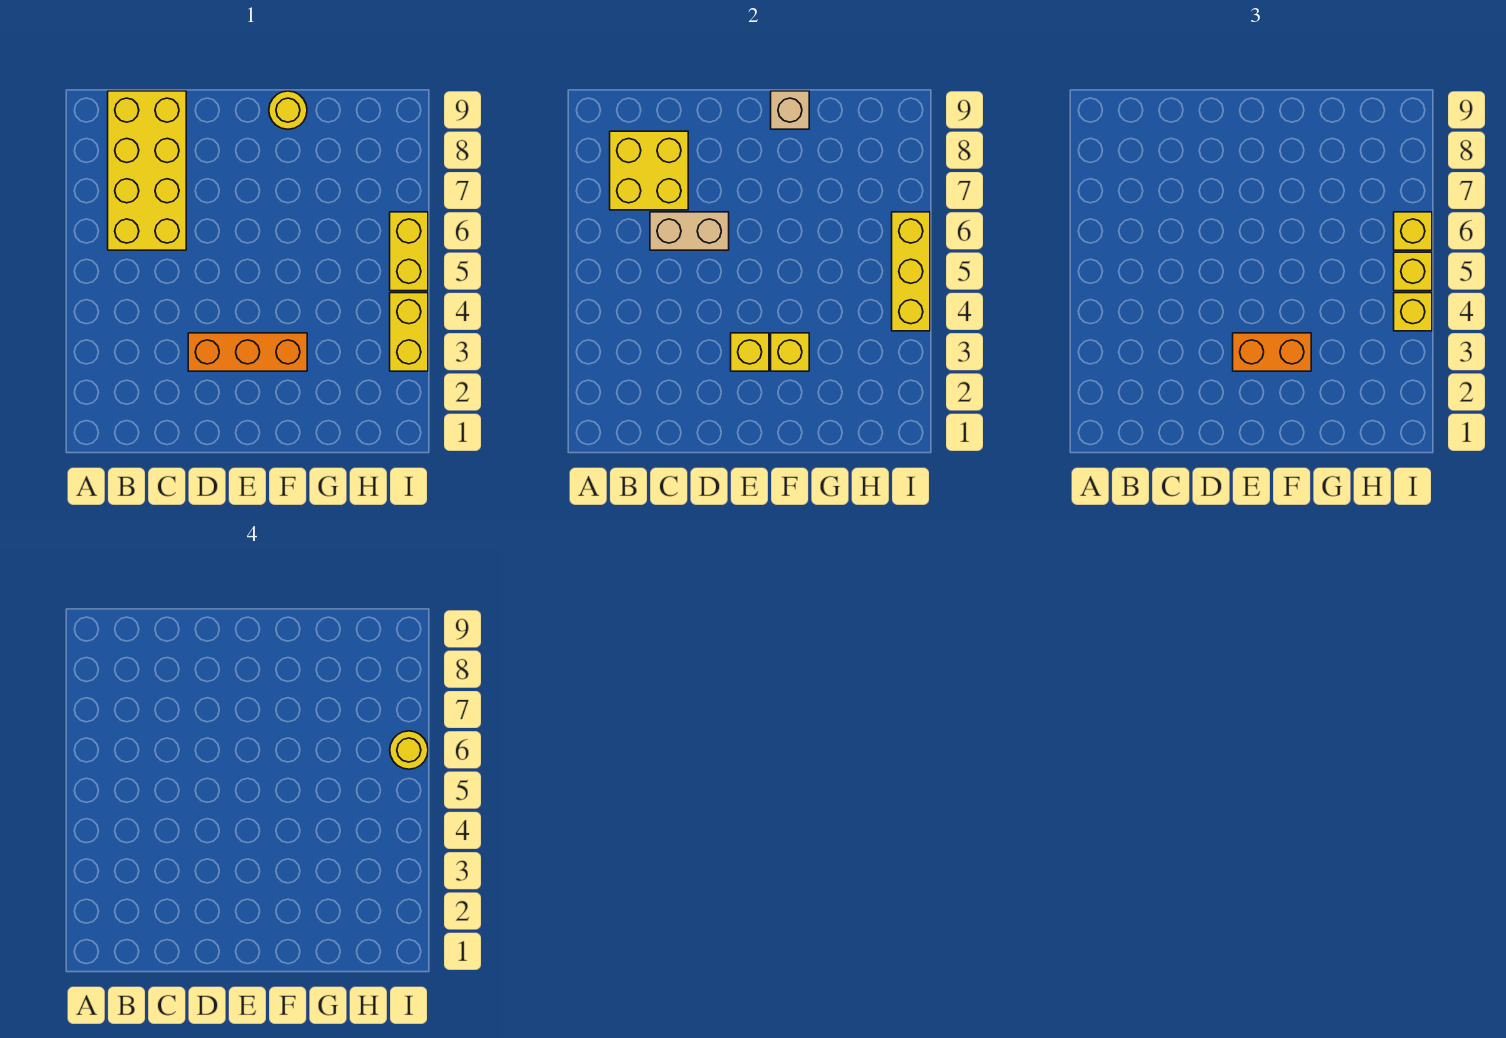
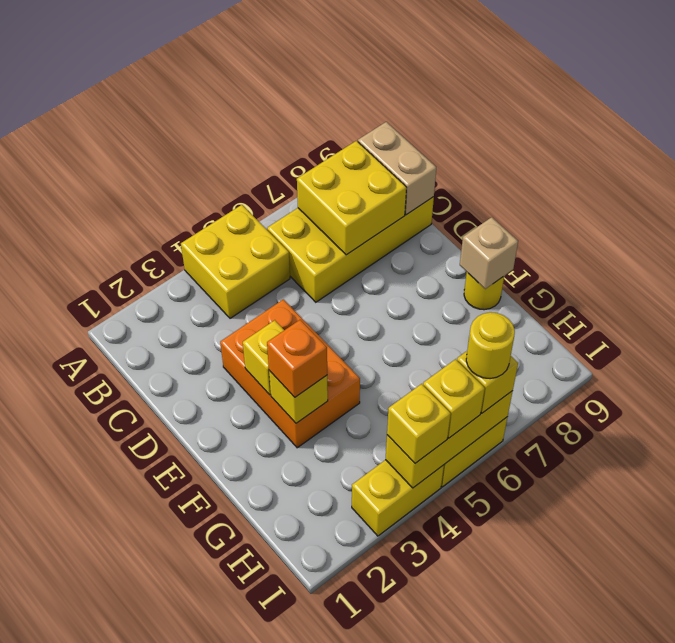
none -> yellow 2x2 brick [181,205,290,318]
tan 1x2 brick [650,212,729,250] -> tan 1x2 brick moved to [358,122,436,215]
orange 1x3 brick [188,333,307,371] -> orange 2x3 brick [220,299,360,448]
orange 1x2 brick [1233,333,1311,371] -> orange 1x1 brick [267,320,327,397]

